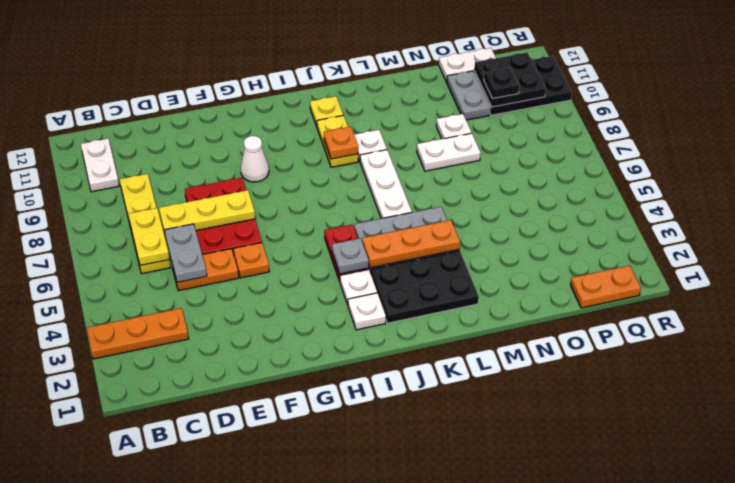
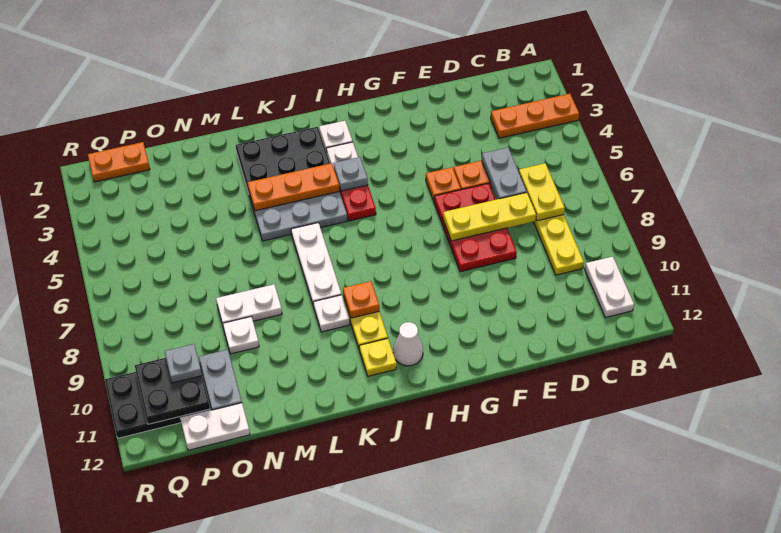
white 1x1 cone [241,136,269,182] -> white 1x1 cone moved to [393,322,423,366]
black 1x1 plate [484,67,519,99] -> grey 1x1 plate [165,344,202,383]

